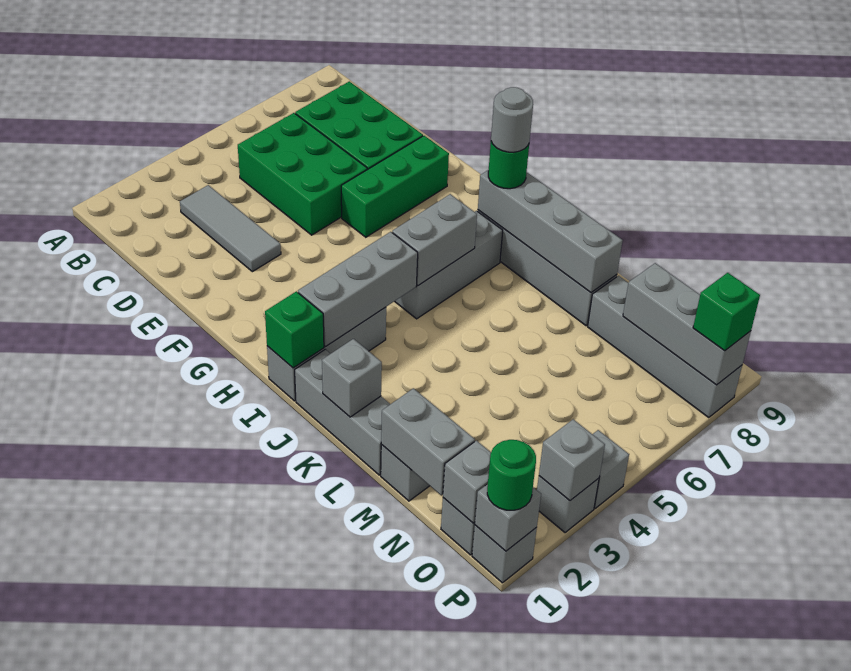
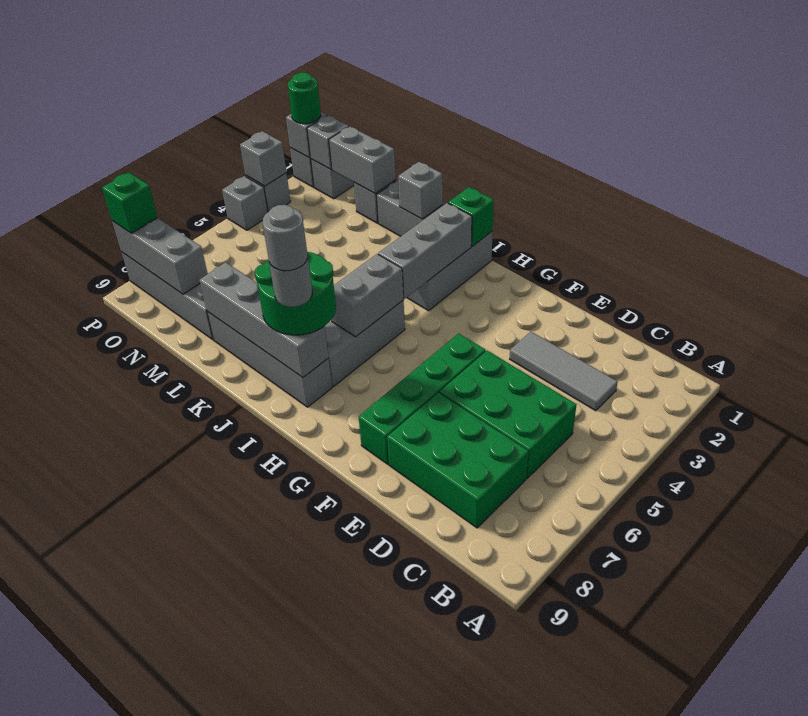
green 1x3 brick [341,136,449,237] -> green 1x4 brick [359,333,486,464]
green 1x1 round brick [488,142,529,189] -> green 2x2 round brick [255,252,336,335]
none -> grey 1x1 round brick [262,205,308,271]

